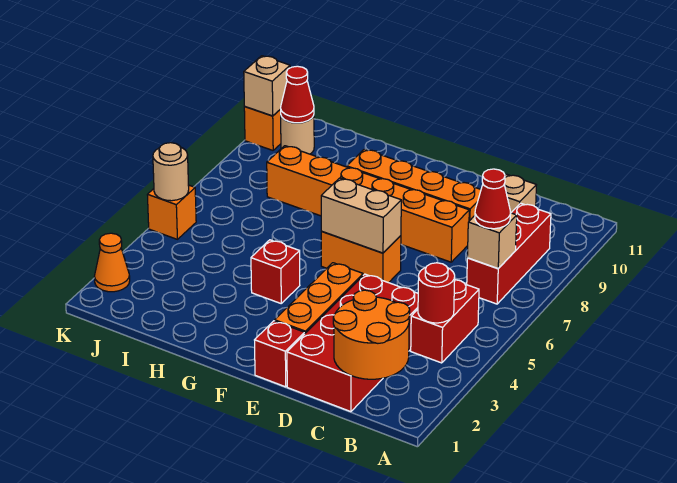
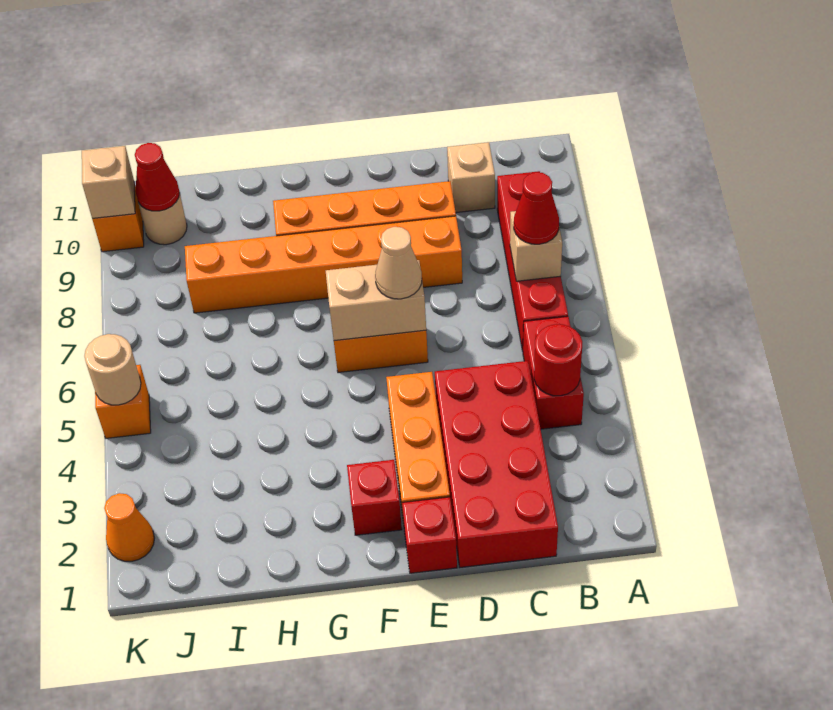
orange 2x2 round brick [333,290,410,379] -> none
red 1x3 brick [467,203,551,304] -> red 1x4 brick [497,171,568,351]
none -> tan 1x1 cone [375,227,422,299]
red 1x1 brick [251,240,300,303] -> red 1x1 brick moved to [347,460,402,535]

